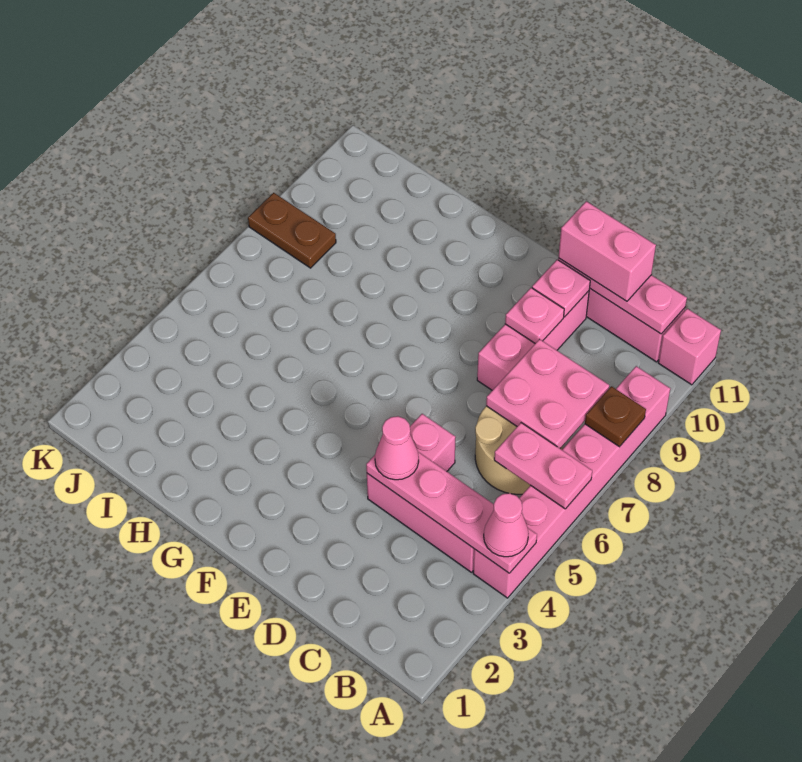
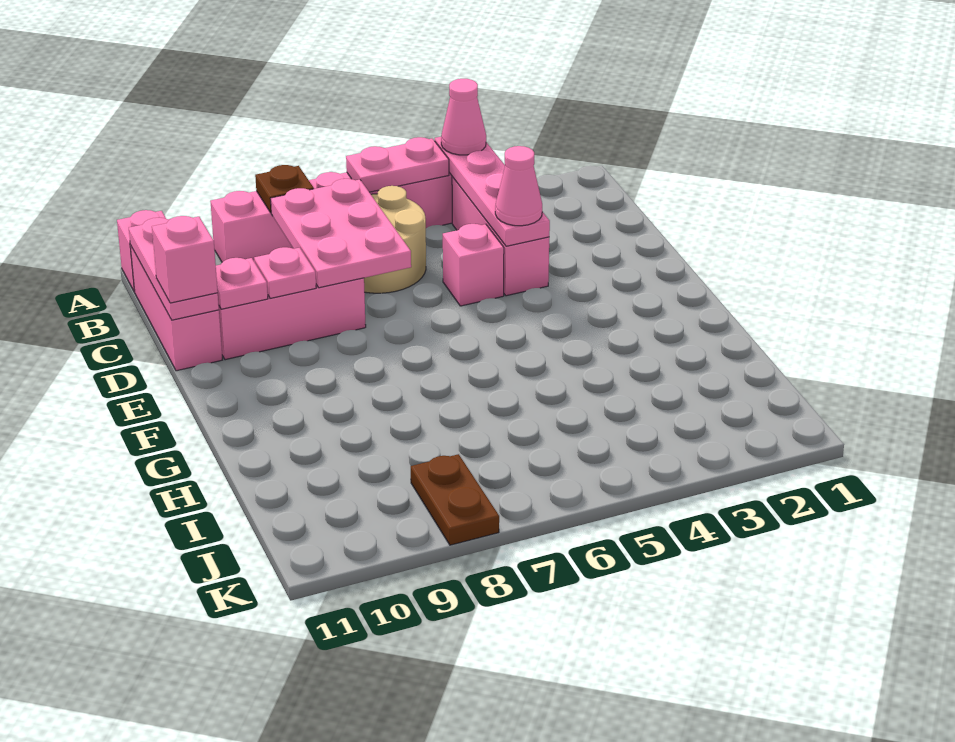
pink 1x2 plate [494,423,592,509] -> pink 1x2 plate turned to [346,137,449,192]
pink 2x2 plate [486,339,609,448] -> pink 2x3 plate [271,179,411,288]
pink 1x2 brick [558,201,656,301] -> pink 1x1 brick [152,216,218,303]

